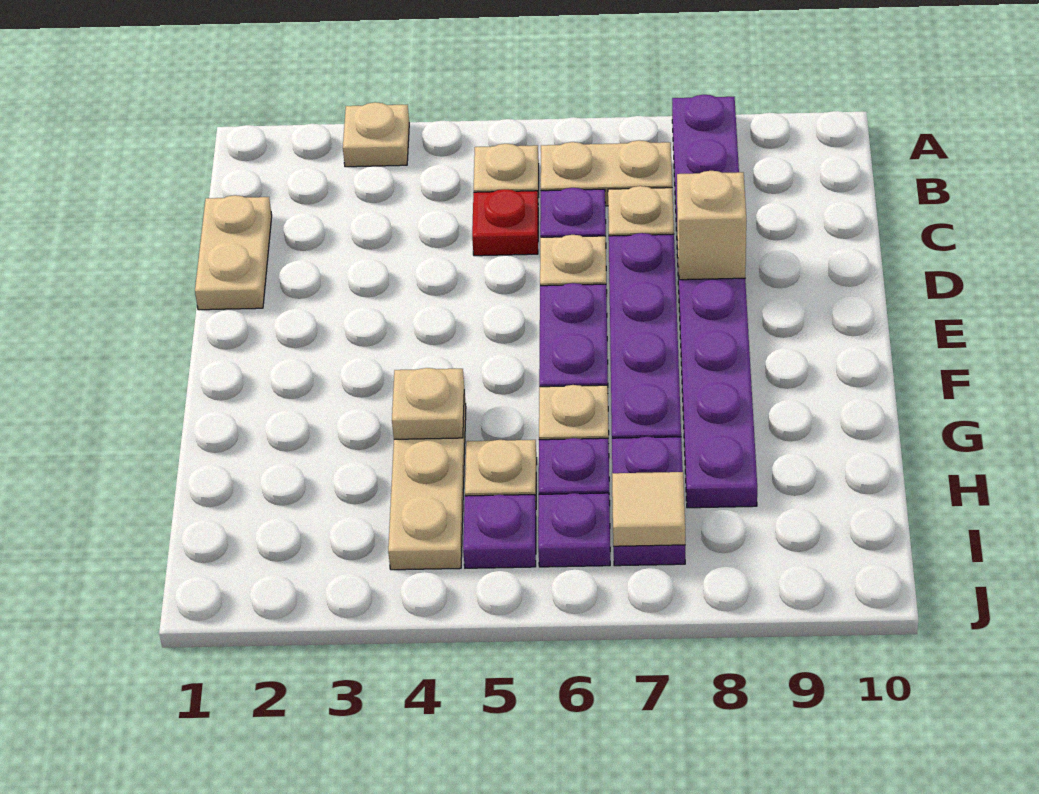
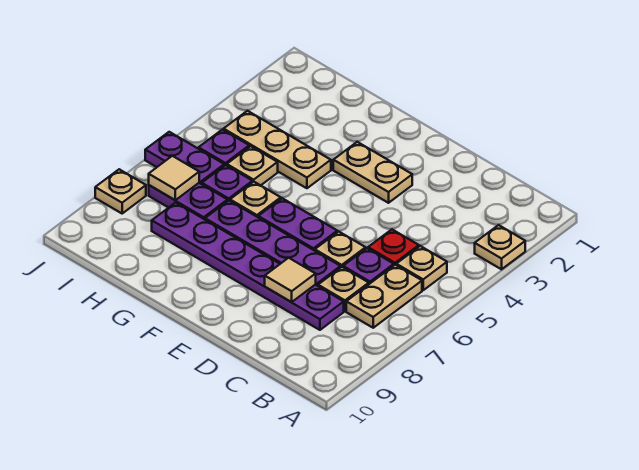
purple 1x8 plate [672,95,757,508] -> purple 1x6 plate [152,203,344,330]
tan 1x2 plate [195,195,272,310] -> tan 1x2 plate moved to [333,142,412,203]
tan 1x1 brick [677,171,746,280] -> tan 1x1 tile [265,258,316,302]
tan 1x1 plate [392,368,464,439] -> tan 1x1 plate moved to [95,169,146,213]
purple 1x1 plate [538,493,610,567] -> purple 1x2 plate [145,132,224,184]

